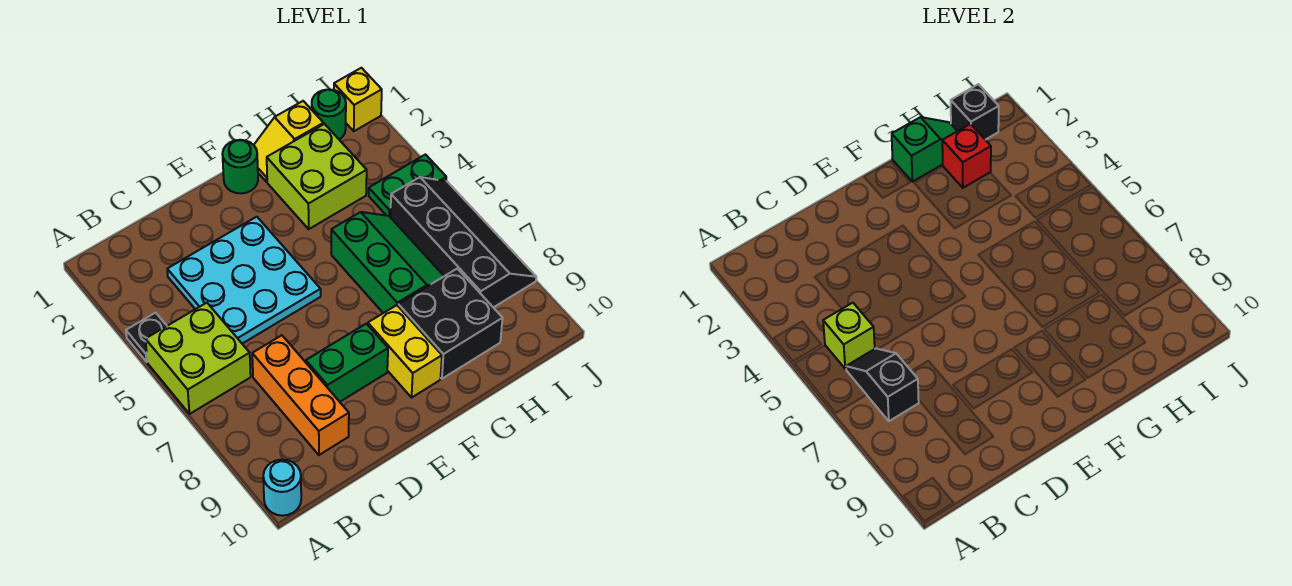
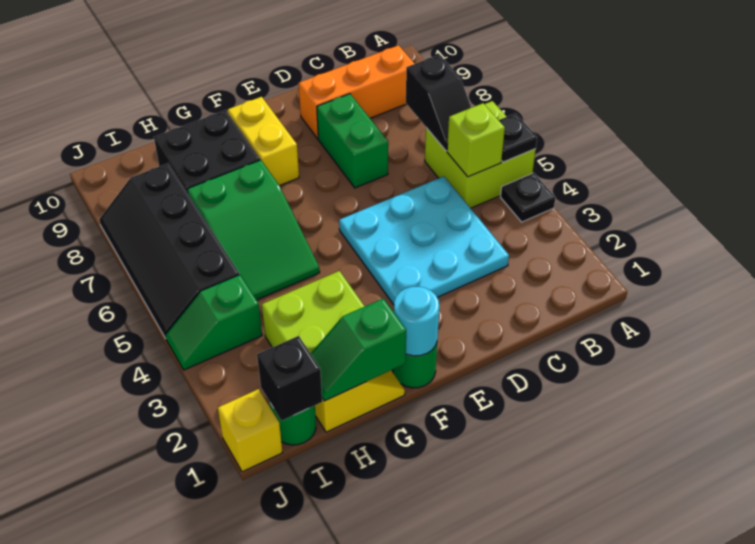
none -> black 1x1 plate [499,113,537,162]
cyan 1x1 round brick [263,460,301,516] -> cyan 1x1 round brick moved to [394,287,439,356]
orange 1x3 brick [252,335,349,455] -> orange 1x3 brick turned to [299,45,415,139]
green 1x2 brick [306,324,388,402] -> green 1x2 brick turned to [317,94,388,188]
green 2x3 slope [331,212,444,313] -> green 2x3 slope turned to [187,160,320,300]
red 1x1 brick [942,124,991,188] -> none
green 1x2 plate [369,155,446,216] -> green 1x2 slope [165,275,262,370]

